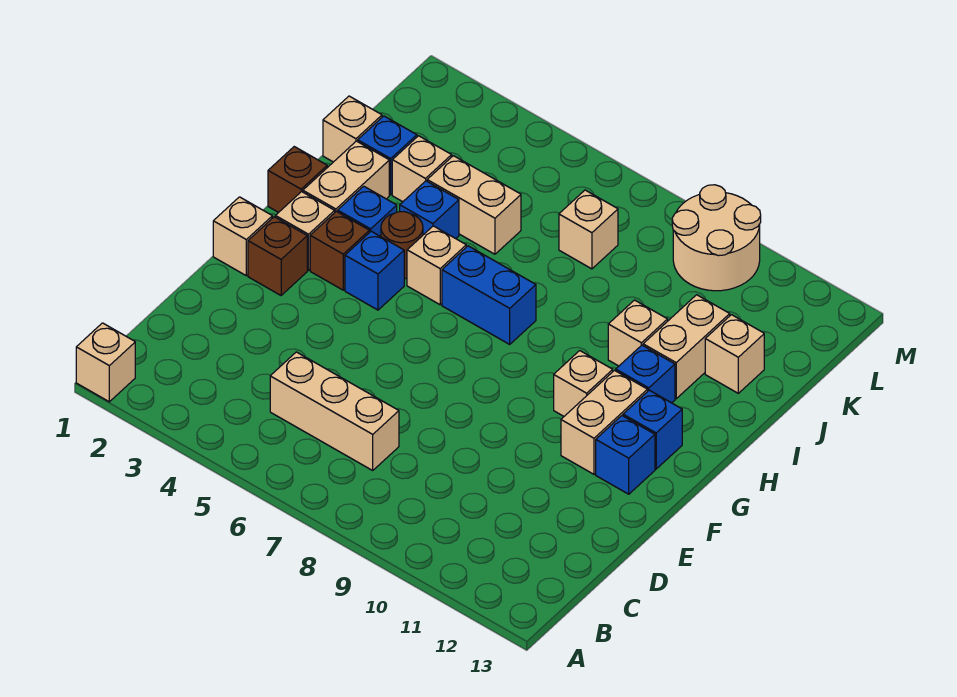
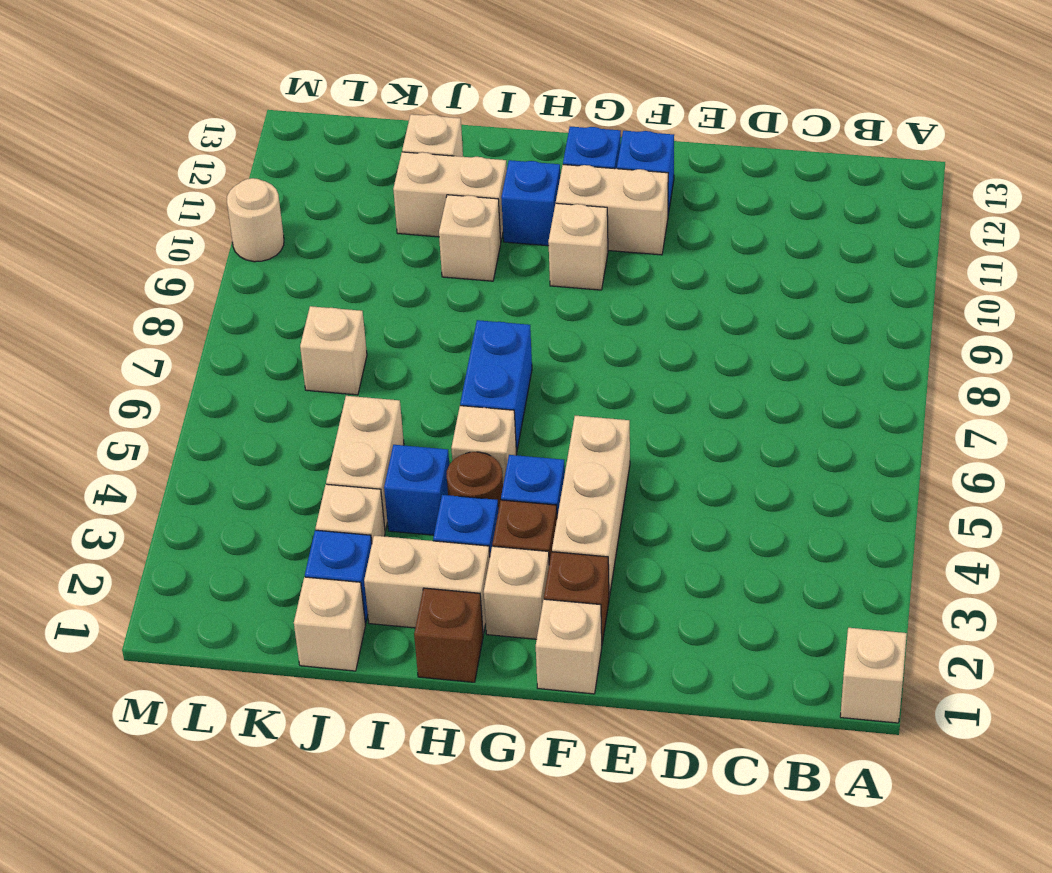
tan 1x3 brick [270,352,399,470] -> tan 1x3 brick moved to [552,416,630,597]
tan 2x2 round brick [672,185,761,291] -> tan 1x1 round brick [227,178,284,262]

